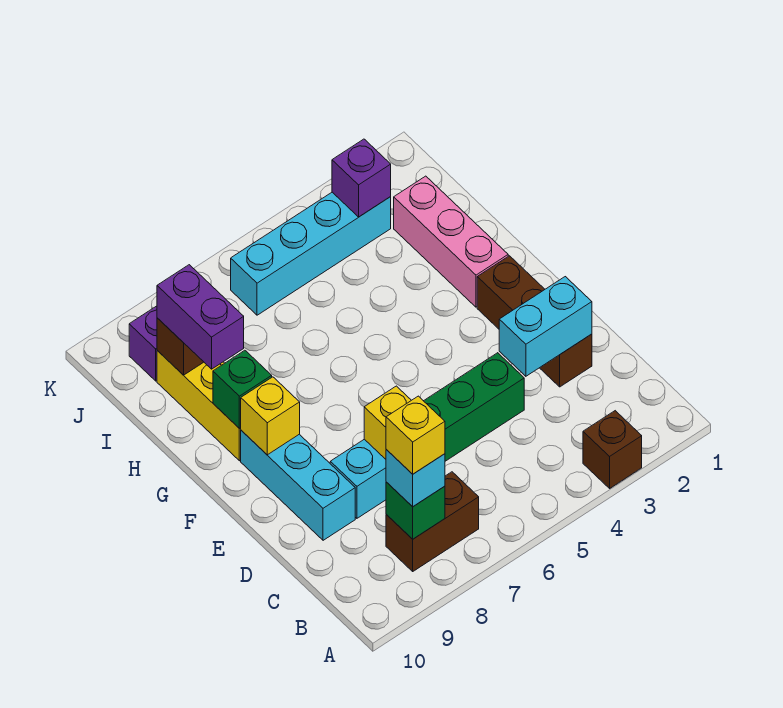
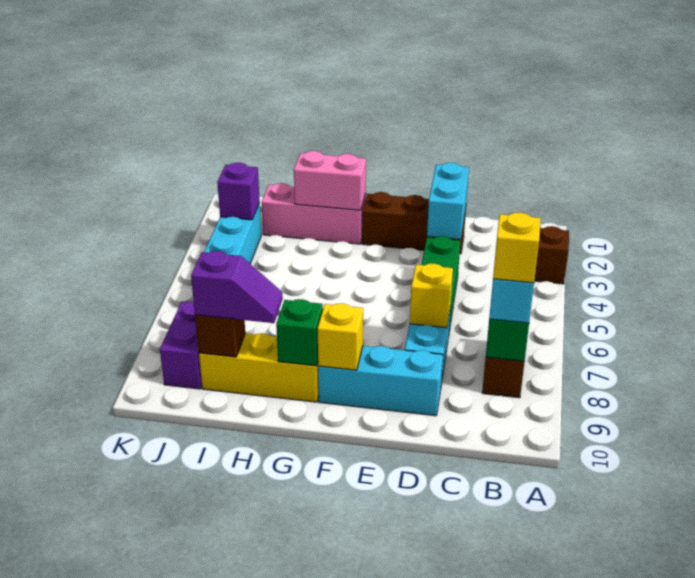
none -> pink 1x2 brick [294,151,366,210]
purple 1x2 brick [157,265,244,369] -> purple 1x2 slope [191,251,283,323]

